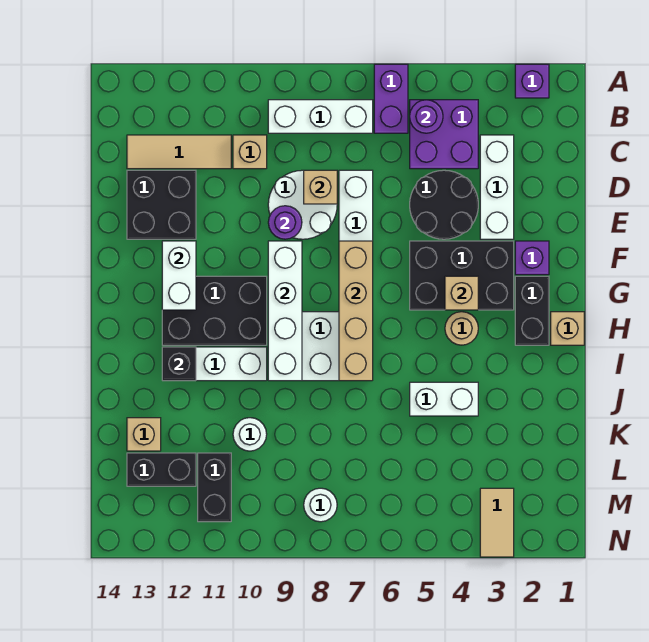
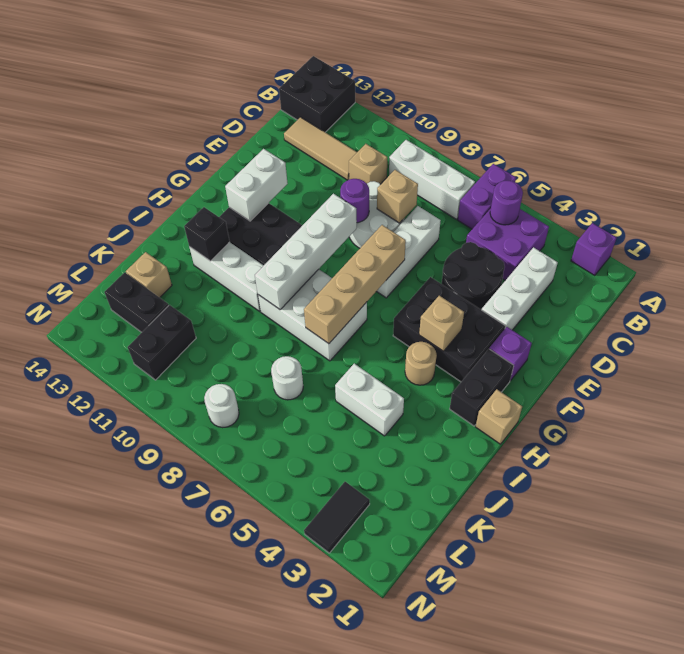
black 2x2 brick [127,170,196,239] -> black 2x2 brick moved to [279,56,355,132]
white 1x1 round brick [233,418,267,451] -> white 1x1 round brick moved to [271,356,303,400]
tan 1x2 tile [480,488,514,557] -> black 1x2 tile [304,482,370,553]

